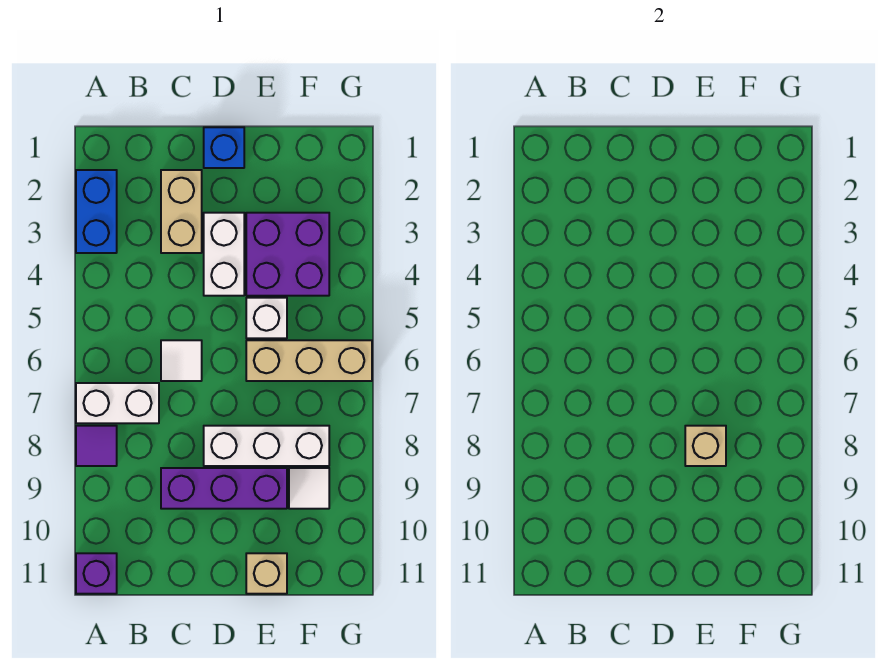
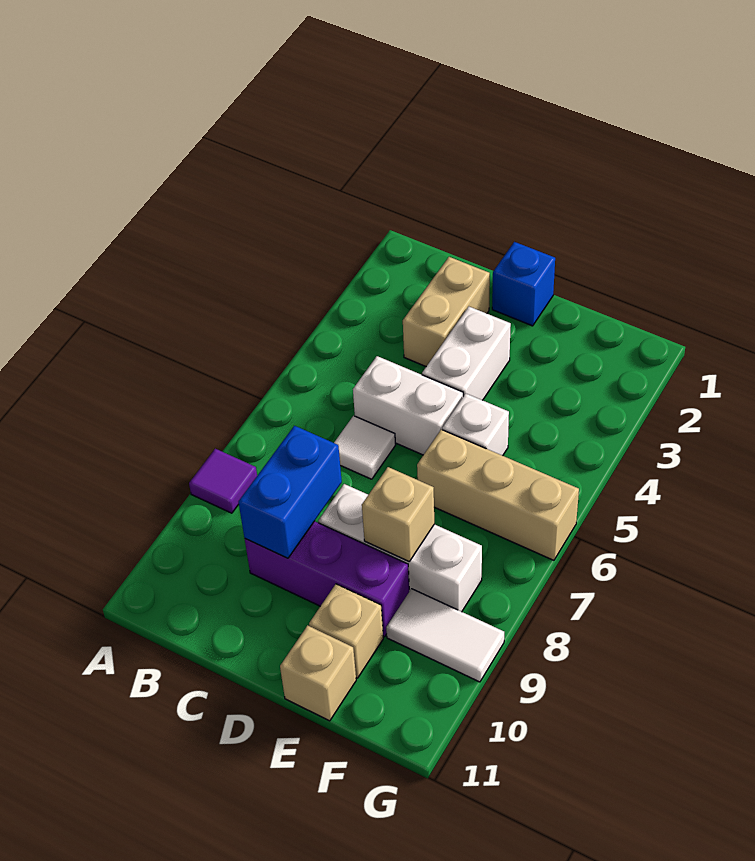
blue 1x2 brick [76,170,117,253] -> blue 1x2 brick moved to [239,426,342,558]
white 1x2 brick [76,383,159,423] -> white 1x2 brick moved to [353,356,463,455]
purple 1x1 brick [76,553,117,594] -> none
purple 2x2 brick [246,213,329,296] -> none
none -> tan 1x1 brick [309,584,383,678]
white 1x1 tile [289,468,329,509] -> white 1x2 tile [386,589,504,682]

